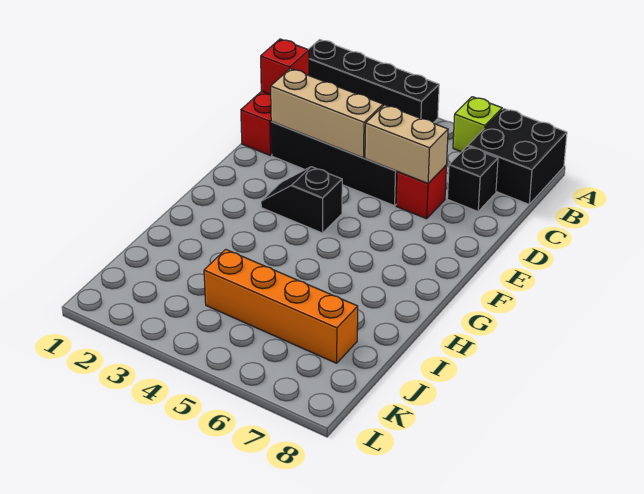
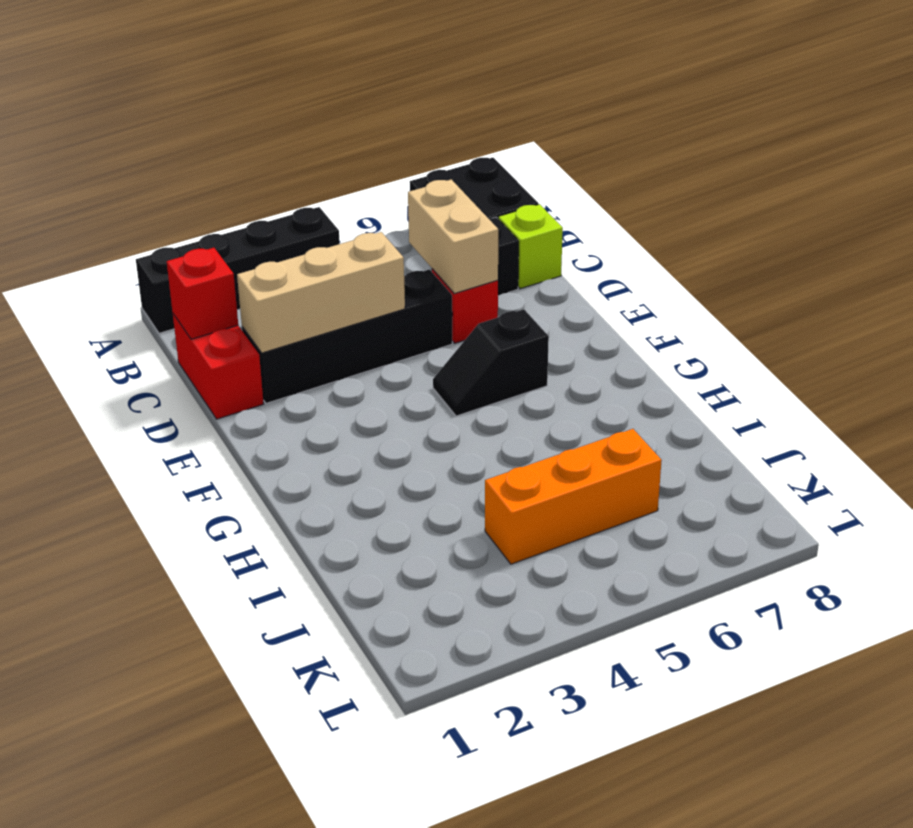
lime 1x1 brick [453,97,502,152] -> lime 1x1 brick moved to [498,204,563,289]
tan 1x2 brick [365,105,448,184] -> tan 1x2 brick turned to [408,179,498,294]
black 1x2 slope [261,167,342,233] -> black 1x2 slope moved to [433,309,549,416]
orange 1x4 brick [204,250,358,363] -> orange 1x3 brick [485,429,662,564]

